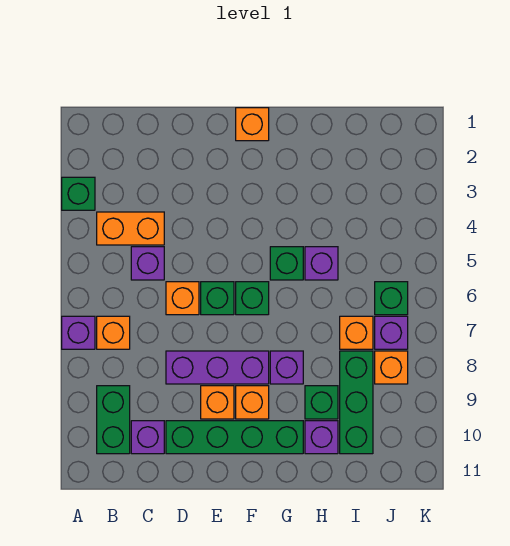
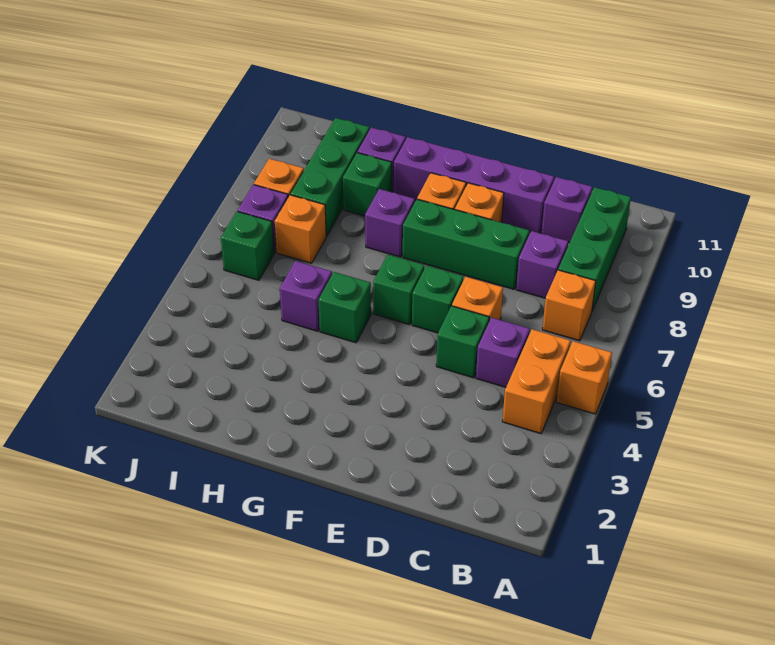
green 1x1 brick [62,177,95,210] -> green 1x1 brick moved to [436,306,489,378]
purple 1x1 brick [62,316,95,349] -> purple 1x1 brick moved to [516,231,568,298]
orange 1x2 brick [97,212,164,245] -> orange 1x2 brick turned to [502,329,571,434]
green 1x2 brick [97,386,130,454] -> green 1x3 brick [558,187,631,311]
purple 1x3 brick [166,351,269,384] -> green 1x3 brick [403,199,529,289]
green 1x4 brick [166,421,303,454] -> purple 1x4 brick [394,137,554,233]
orange 1x1 brick [236,108,269,141] -> orange 1x1 brick moved to [557,341,612,414]

